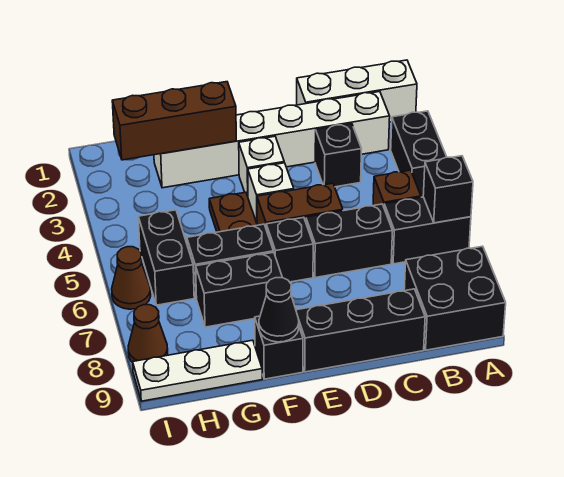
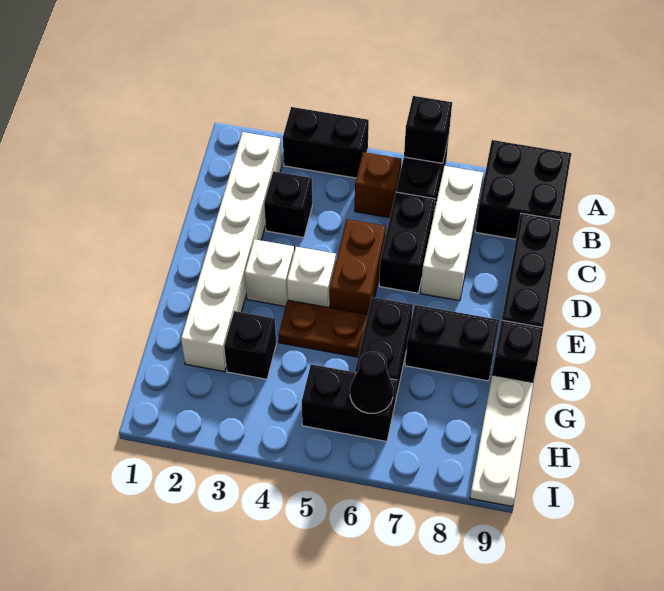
white 1x3 brick [297,60,417,122] -> white 1x3 brick moved to [421,166,483,301]
black 1x1 brick [266,217,313,282] -> black 1x1 brick moved to [224,311,276,379]
brown 1x3 brick [112,82,236,160] -> none
black 1x2 brick [196,252,282,327] -> black 1x2 brick turned to [405,305,499,381]
black 1x1 cone [259,278,299,342] -> black 1x1 cone moved to [350,352,393,413]
brown 1x1 cone [112,247,151,309] -> none
brown 1x1 cone [128,305,168,363] -> none

